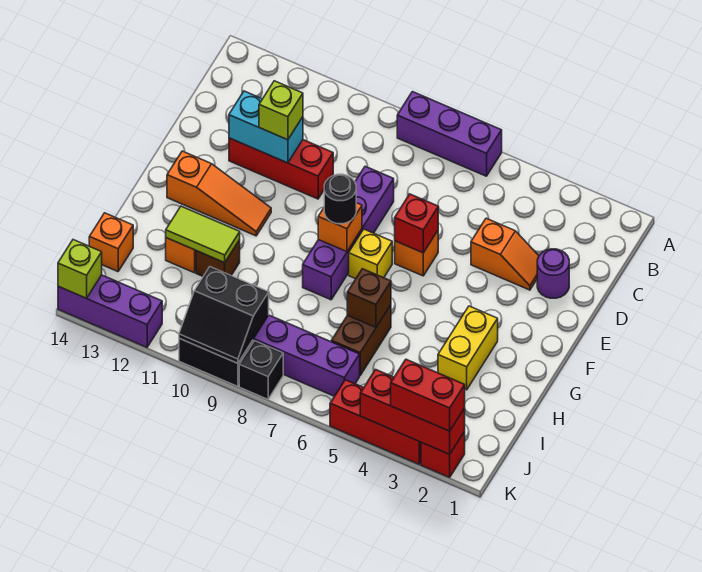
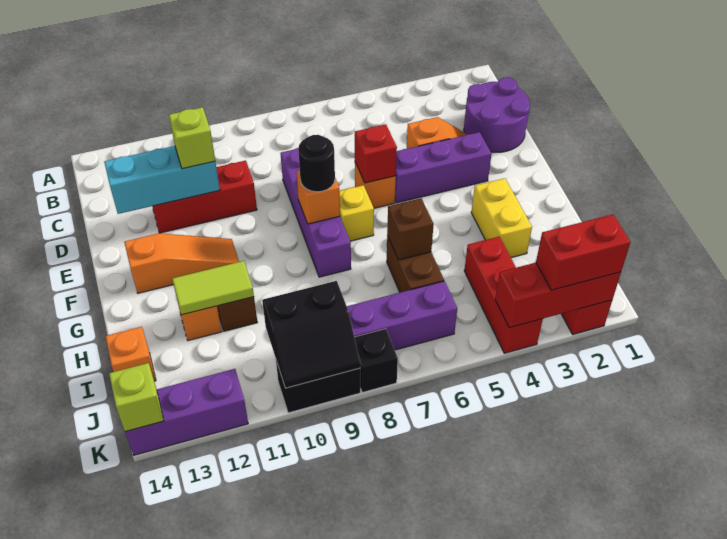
purple 1x3 brick [397,92,502,176] -> purple 1x3 brick moved to [395,132,491,203]
purple 1x1 round brick [537,249,569,298] -> purple 2x2 round brick [464,78,530,152]
cyan 1x2 brick [229,91,303,163] -> cyan 1x3 brick [104,146,220,214]
red 1x3 brick [330,380,421,464] -> red 1x3 brick turned to [464,236,543,353]

